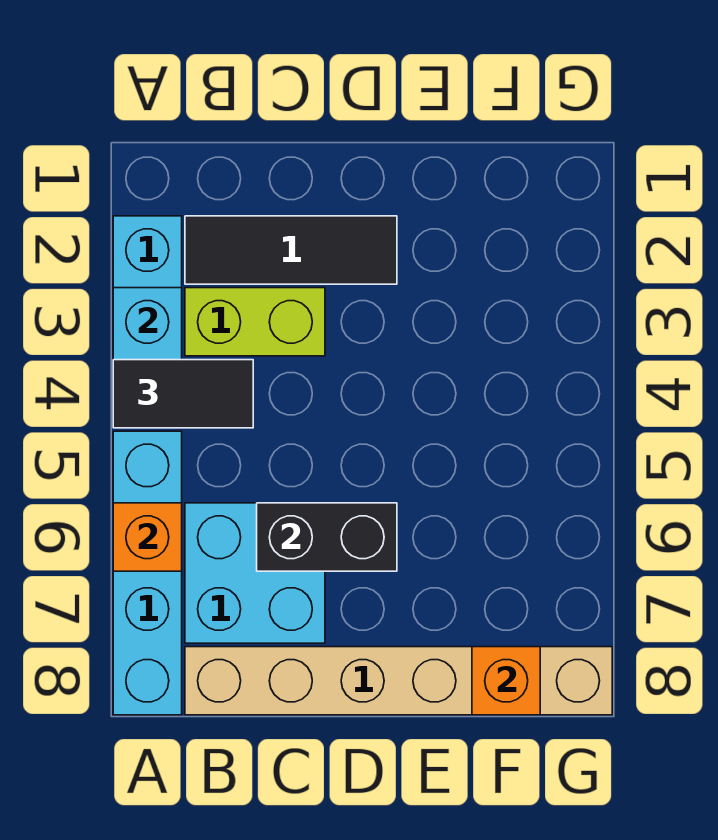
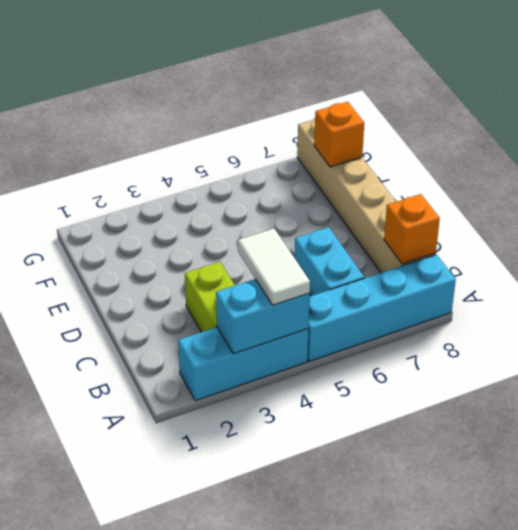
black 1x2 tile [113,360,253,428] -> white 1x2 tile [238,229,310,305]
orange 1x1 brick [113,503,182,571] -> orange 1x1 brick moved to [384,194,440,264]
black 1x3 tile [185,216,397,284] -> none
cyan 2x2 brick [185,503,325,643] -> cyan 1x2 brick [294,227,364,296]
black 1x2 brick [257,503,397,571] -> none

